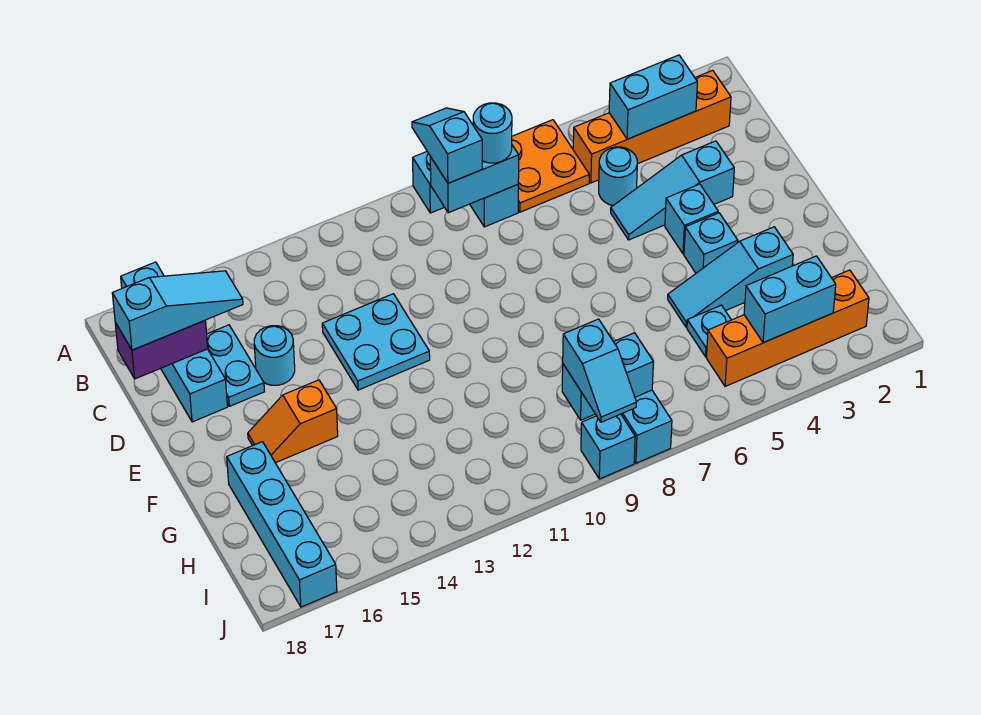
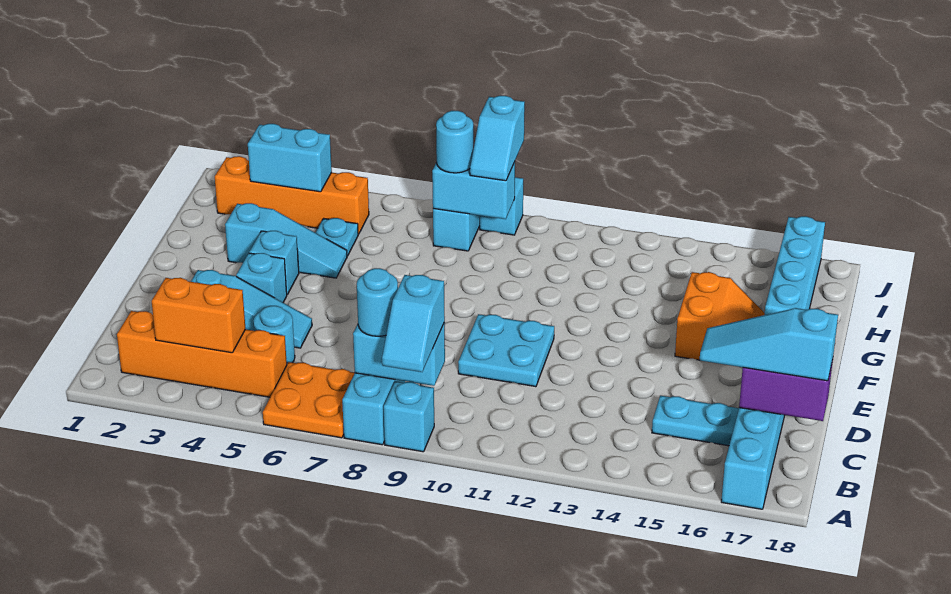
cyan 1x2 brick [609,55,697,139] -> orange 1x2 brick [152,278,246,353]
cyan 1x2 plate [207,325,265,406] -> cyan 1x2 plate turned to [652,396,739,446]
cyan 2x2 plate [322,294,430,390] -> cyan 2x2 plate moved to [458,314,554,387]
cyan 1x1 round brick [254,326,295,385] -> cyan 1x1 round brick moved to [436,111,473,173]
orange 1x2 slope [248,380,338,463] -> orange 2x2 slope [675,272,765,360]
cyan 1x2 slope [563,319,637,422] -> cyan 1x2 slope turned to [470,96,525,181]

